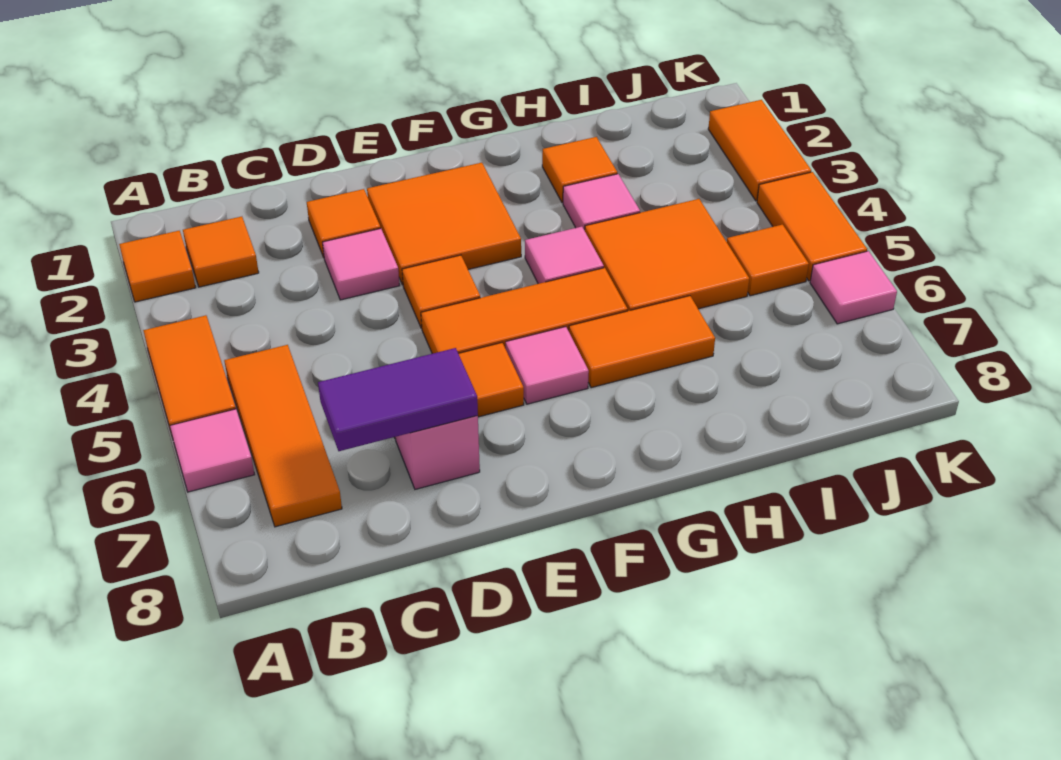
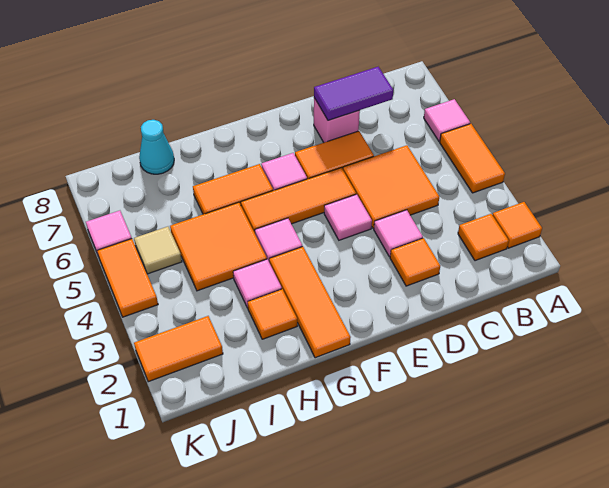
orange 1x3 tile [224,345,342,527] -> orange 1x3 tile moved to [269,247,351,358]
orange 2x2 tile [367,163,521,285] -> orange 2x2 tile moved to [343,145,439,228]
orange 1x1 tile [402,255,480,328] -> pink 1x1 tile [324,194,372,240]
none -> cyan 1x1 cone [139,120,174,174]
orange 1x1 tile [727,225,809,296] -> tan 1x1 tile [134,227,182,274]
orange 1x2 tile [708,100,811,201] -> orange 1x2 tile turned to [134,316,223,382]

